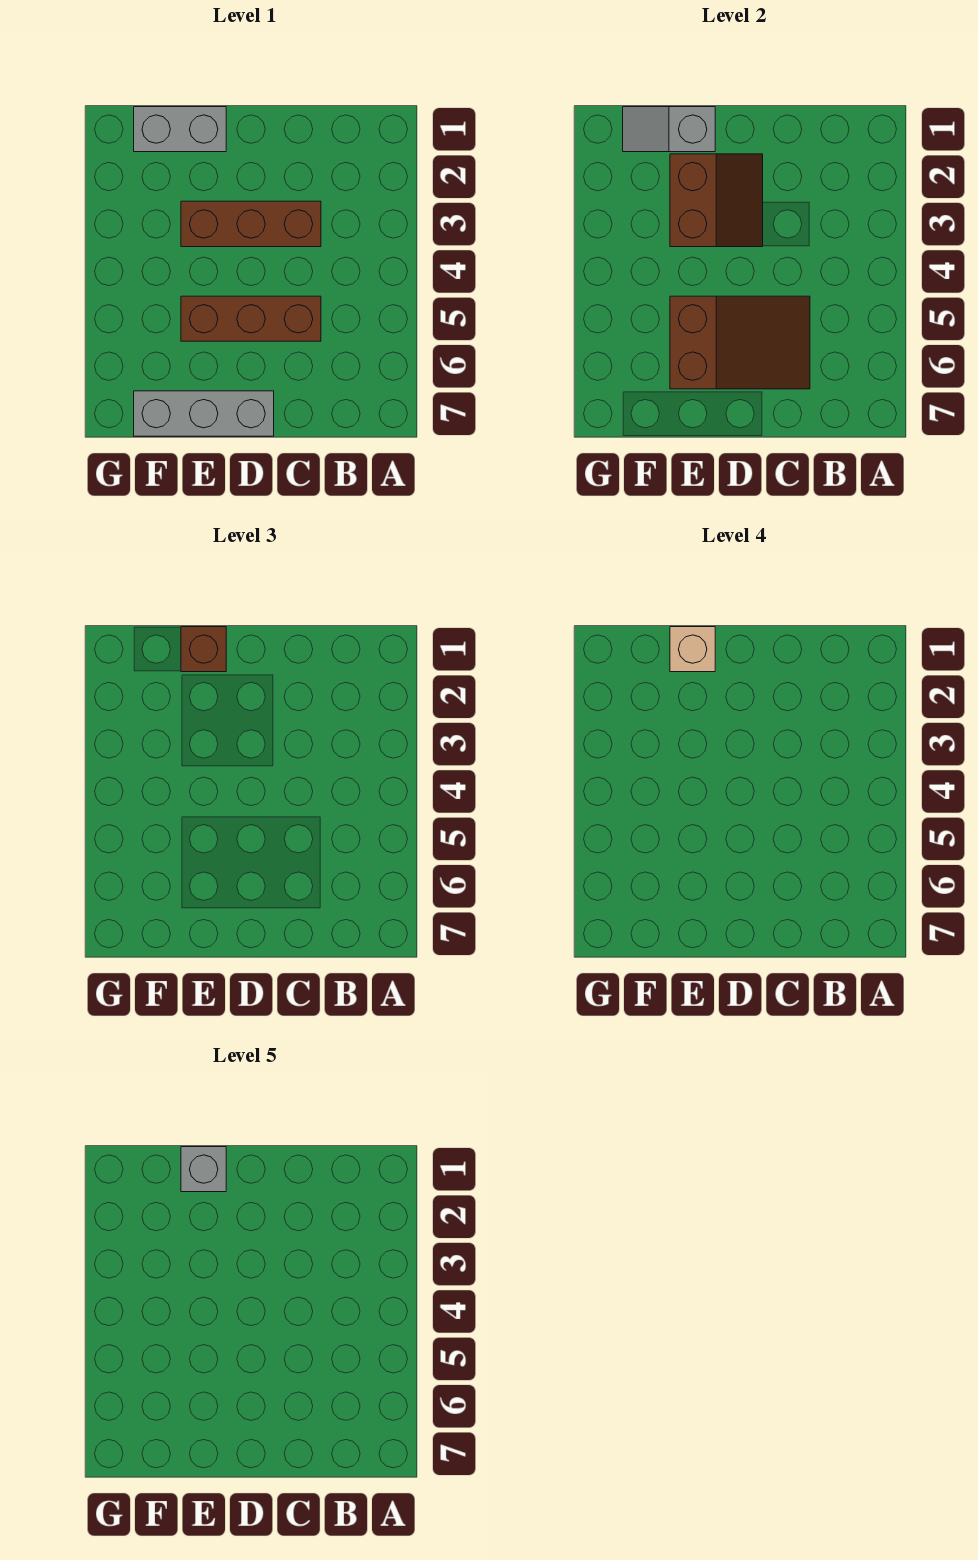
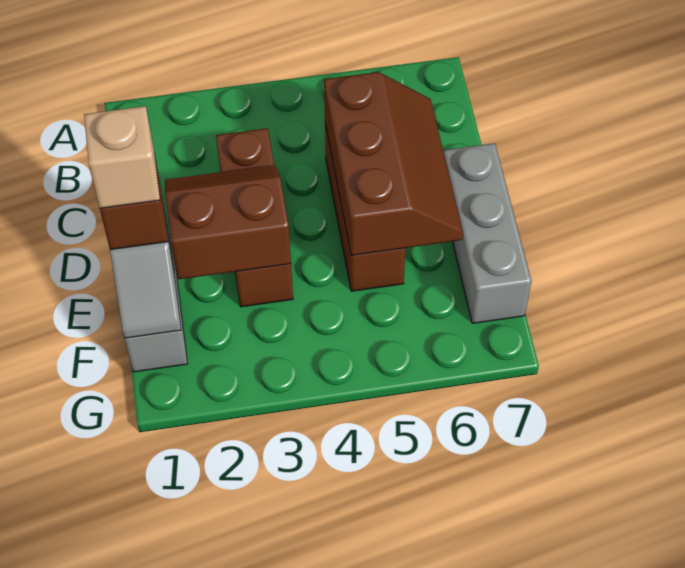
brown 2x3 slope [670,296,810,389] -> brown 2x3 slope turned to [324,72,463,255]
grey 1x1 brick [181,1147,226,1192] -> none

